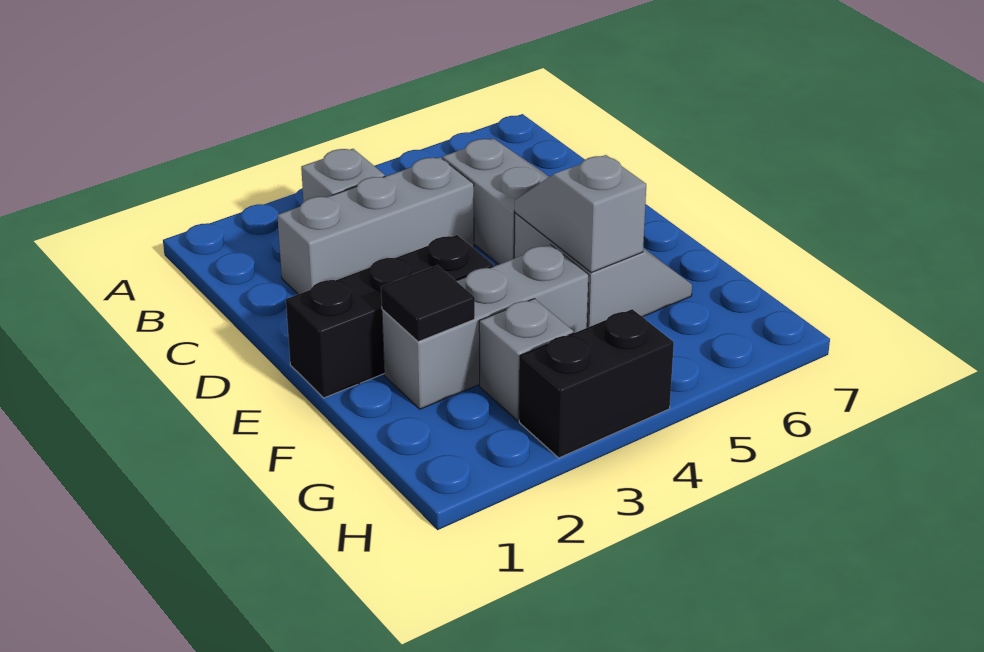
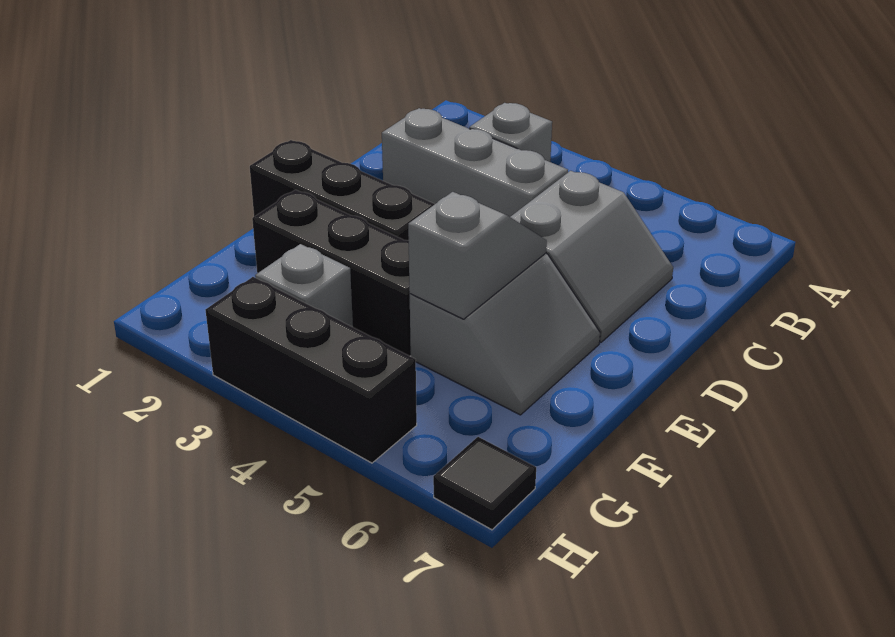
grey 1x3 brick [382,245,589,409] -> black 1x3 brick [252,190,411,356]
black 1x1 tile [381,265,475,342] -> black 1x1 tile moved to [433,437,536,530]
black 1x2 brick [519,309,674,458] -> black 1x3 brick [206,277,417,463]

